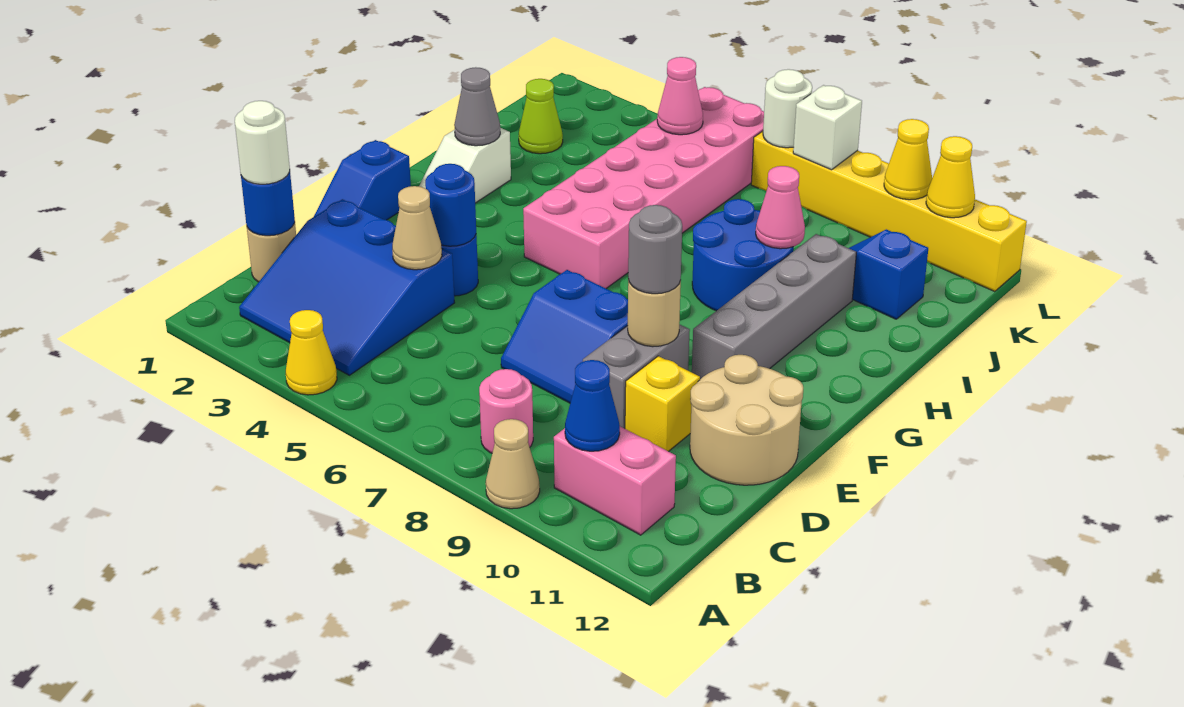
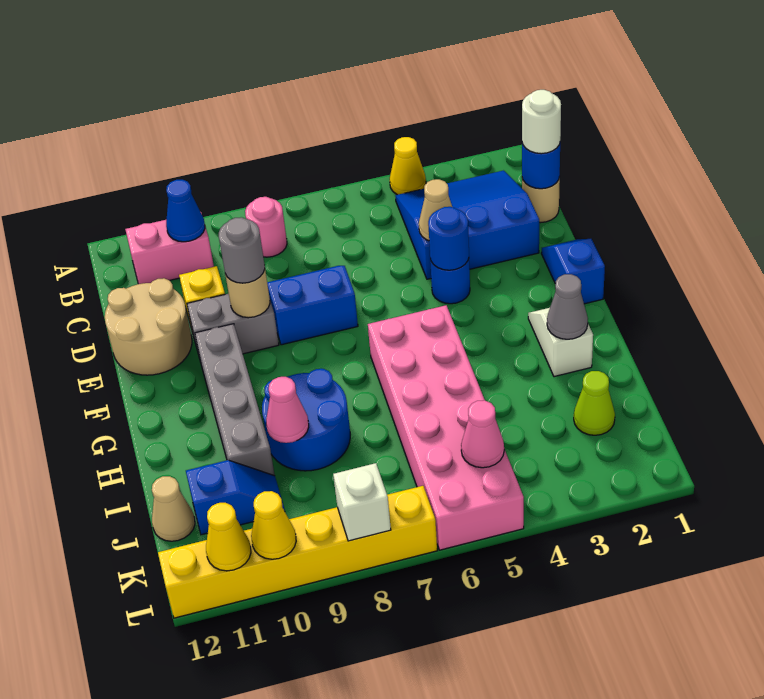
tan 1x1 cone [486,419,540,509] -> tan 1x1 cone moved to [152,476,195,541]
grey 1x2 brick [583,324,690,429] -> grey 1x2 brick turned to [187,294,279,359]
white 1x1 round brick [763,69,812,148] -> none

